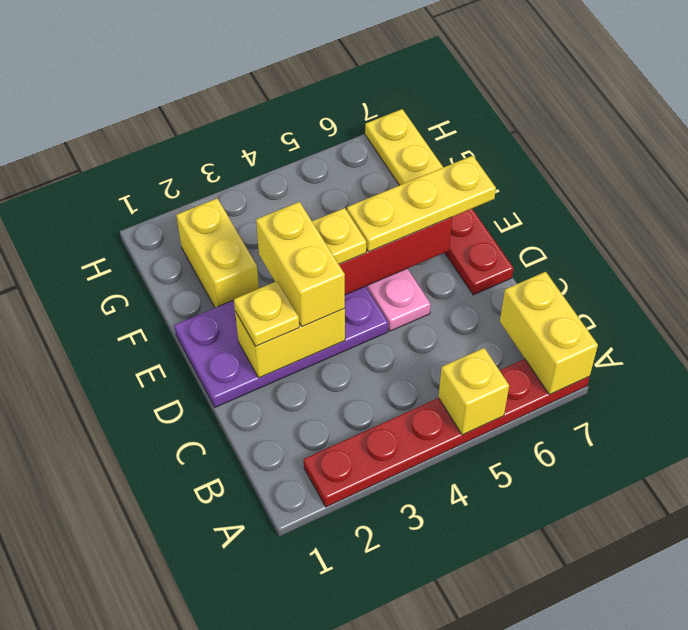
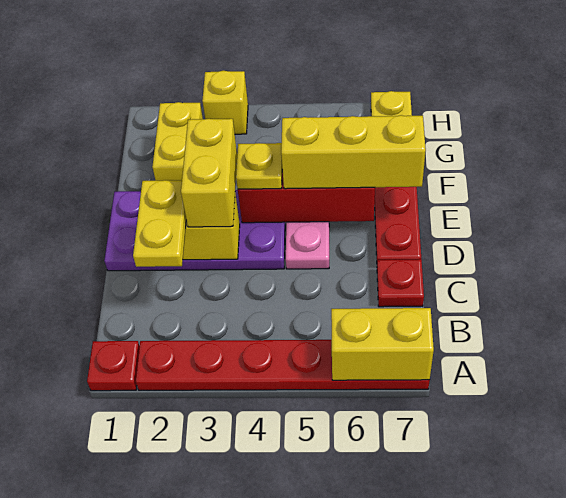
none -> red 1x1 plate [87,341,140,391]
yellow 1x1 brick [439,348,509,435] -> yellow 1x1 brick moved to [202,71,248,134]
yellow 1x2 brick [500,272,598,395] -> yellow 1x2 brick turned to [331,308,434,380]
none -> red 1x1 plate [377,259,424,307]
yellow 1x1 plate [234,281,299,346] -> yellow 1x2 plate [133,180,186,267]
yellow 1x3 plate [347,156,496,252] -> yellow 1x3 brick [281,115,426,189]

